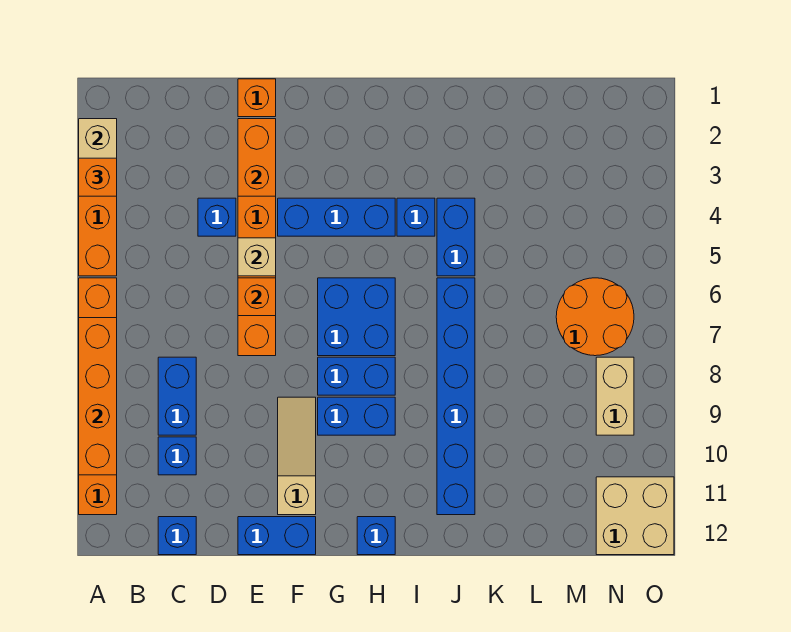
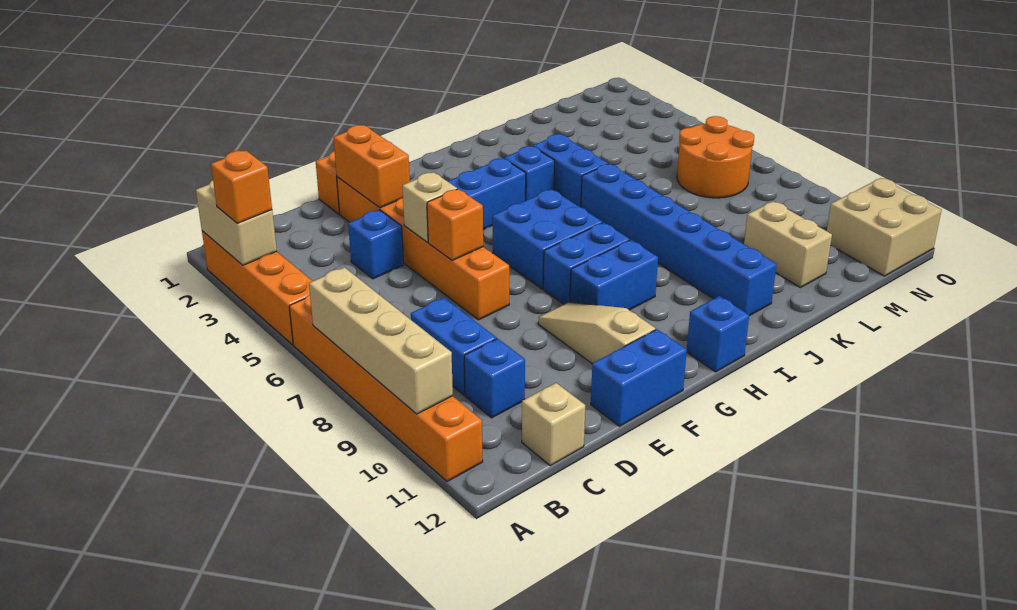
orange 1x4 brick [79,318,117,475] -> tan 1x4 brick [309,267,453,414]
blue 1x1 brick [158,517,196,555] -> tan 1x1 brick [522,383,585,466]
tan 1x2 brick [596,357,634,435] -> tan 1x2 brick moved to [744,201,832,288]

